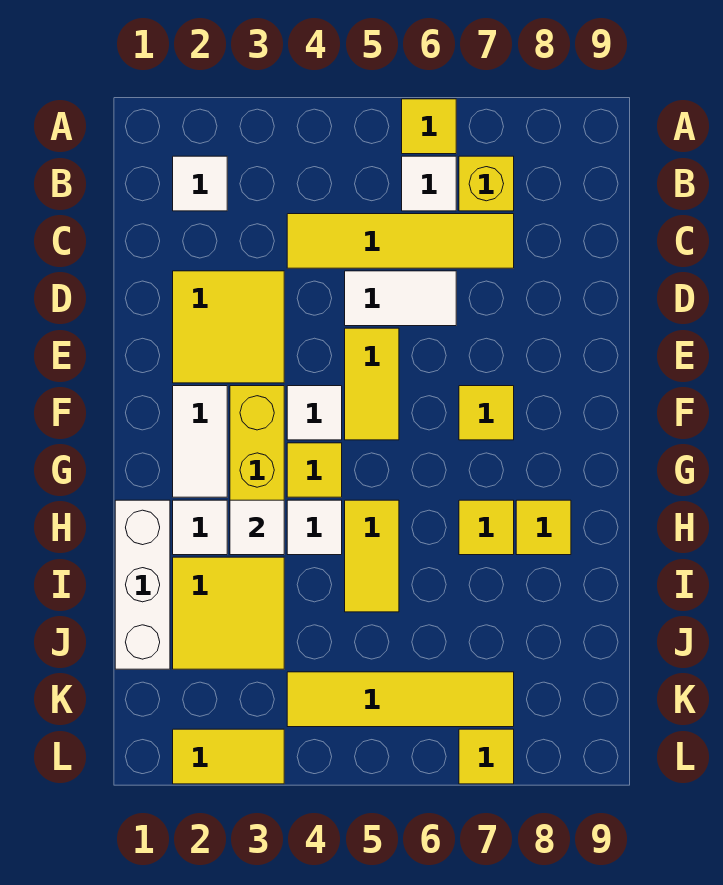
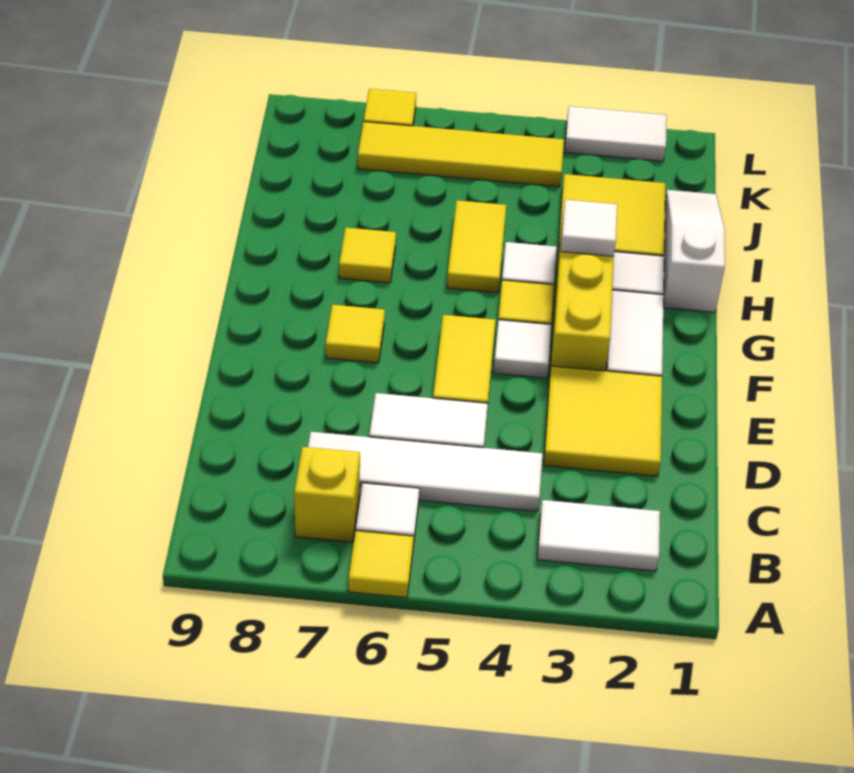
white 1x1 tile [173,156,227,211] -> white 1x2 tile [537,500,660,571]
yellow 1x4 tile [287,214,514,268] -> white 1x4 tile [308,432,542,511]
white 1x3 brick [115,500,170,669] -> white 1x3 slope [663,190,725,312]
yellow 1x1 tile [516,500,571,555] -> none
yellow 1x2 tile [173,729,284,784] -> white 1x2 tile [565,106,667,161]

